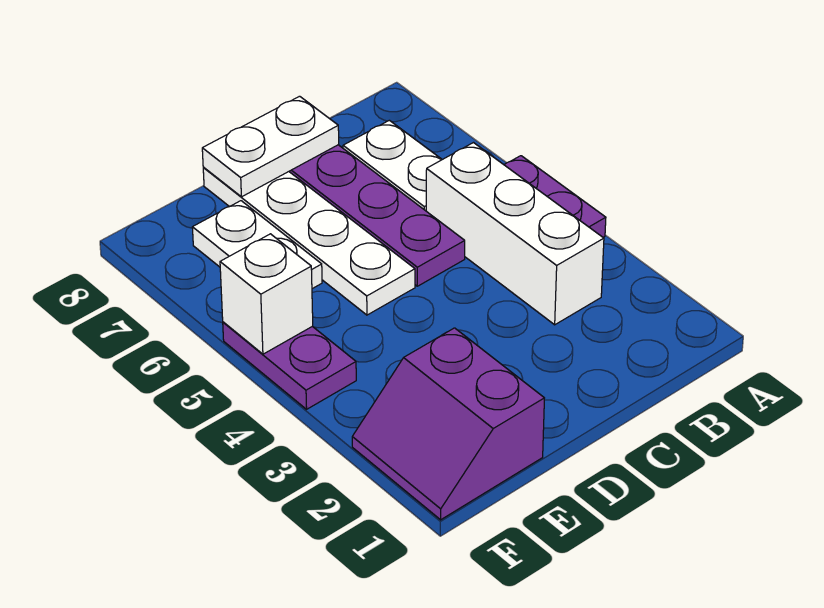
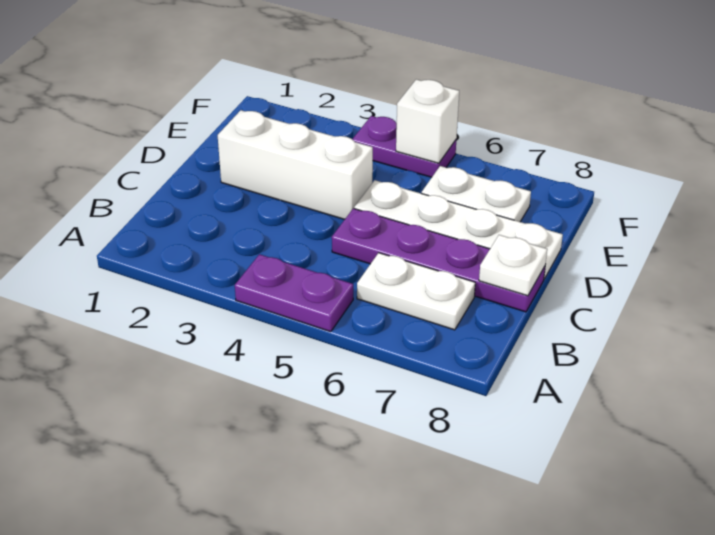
white 1x3 brick [426,143,604,325] -> white 1x3 brick moved to [218,110,373,219]
white 1x2 plate [202,96,339,197] -> white 1x1 plate [479,235,547,296]
purple 2x2 slope [352,328,544,520] -> none

